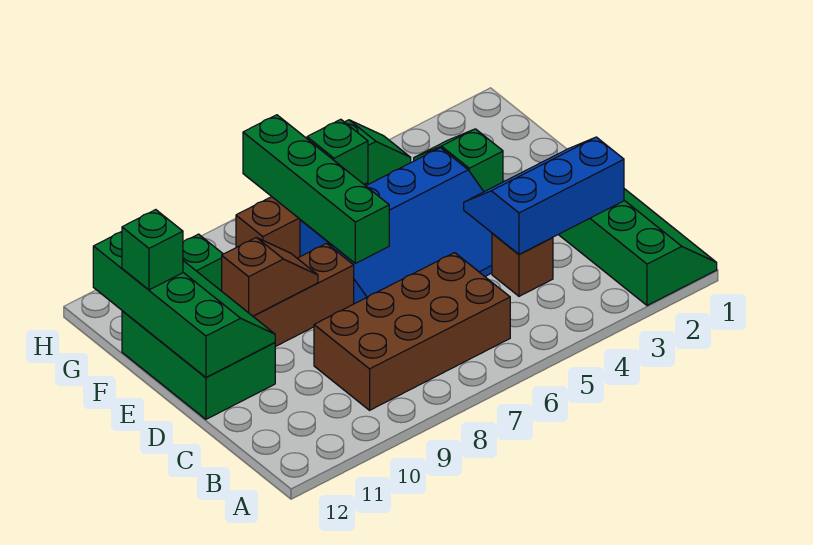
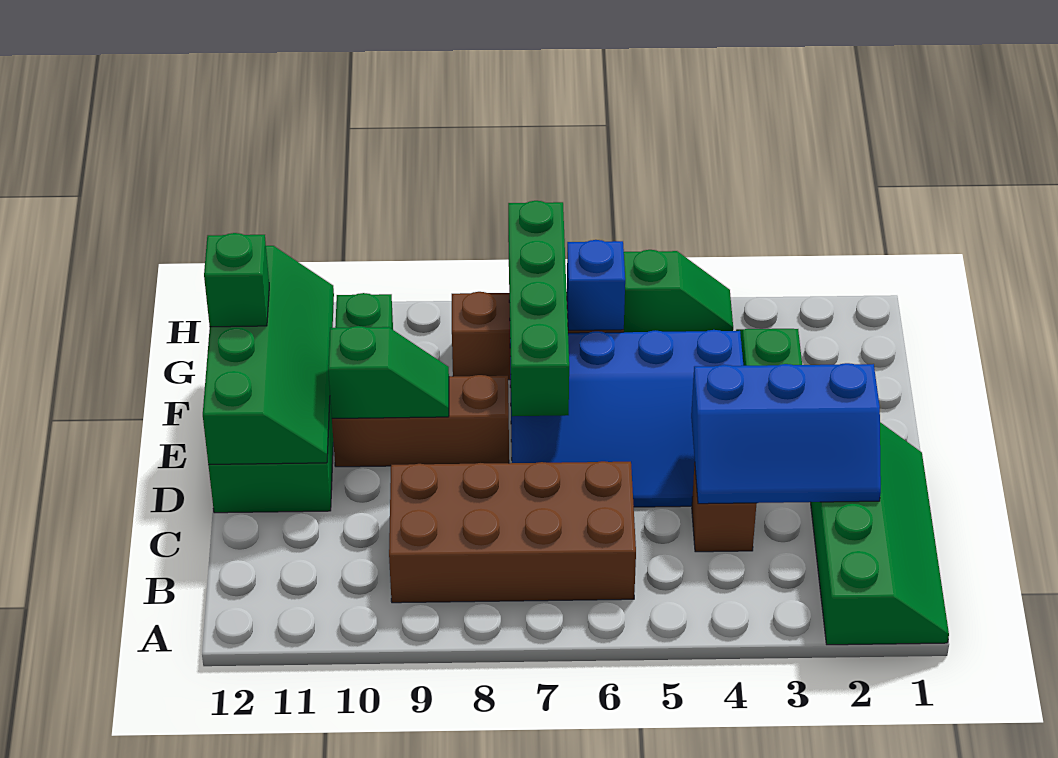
blue 2x3 slope [464,137,624,255] -> blue 2x3 slope turned to [691,363,881,504]
brown 1x2 slope [222,238,318,316] -> green 1x2 slope [328,326,449,418]
green 1x1 brick [307,119,368,184] -> blue 1x1 brick [567,240,625,330]

